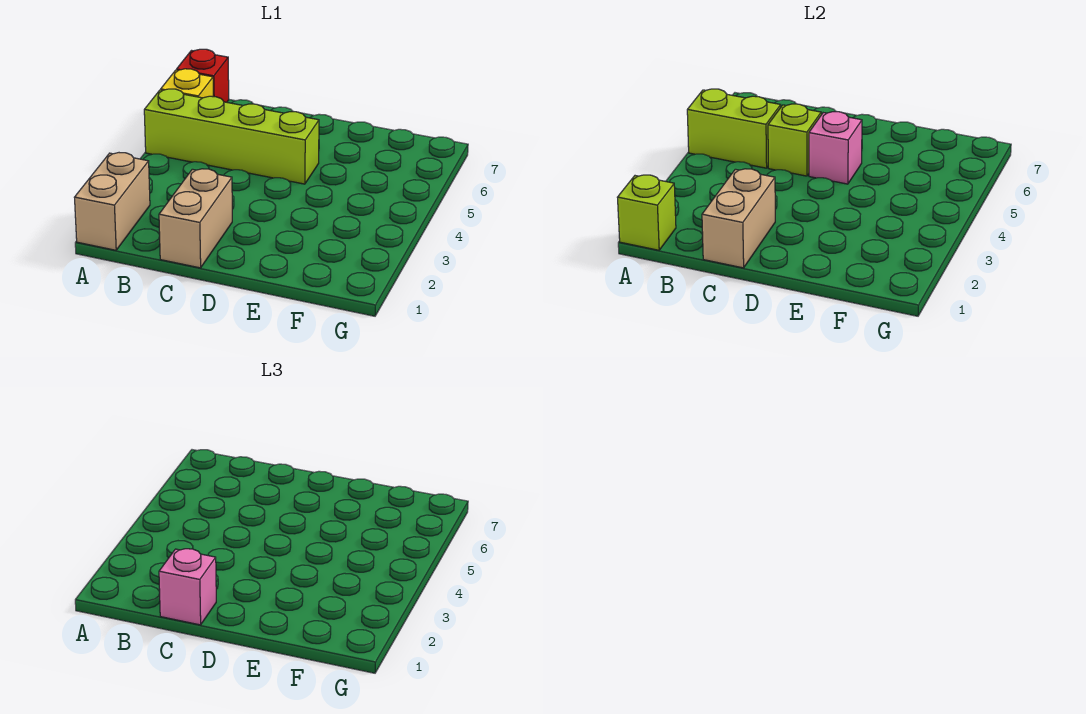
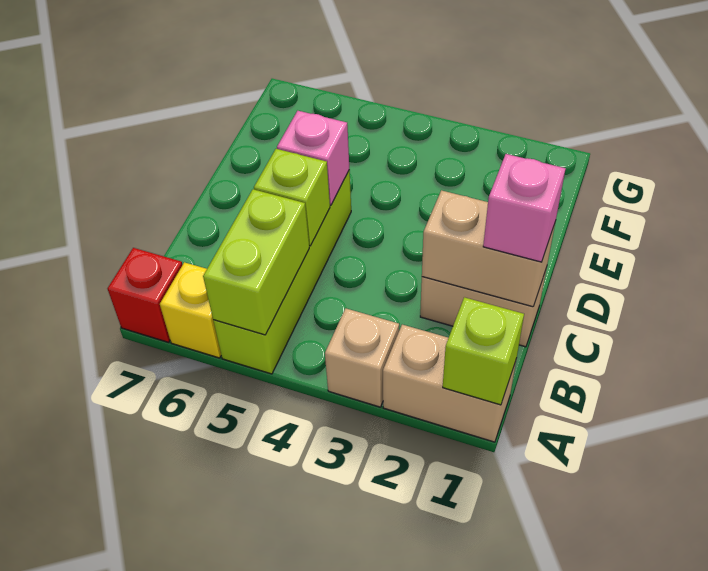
none -> tan 1x1 brick [325,308,399,407]

